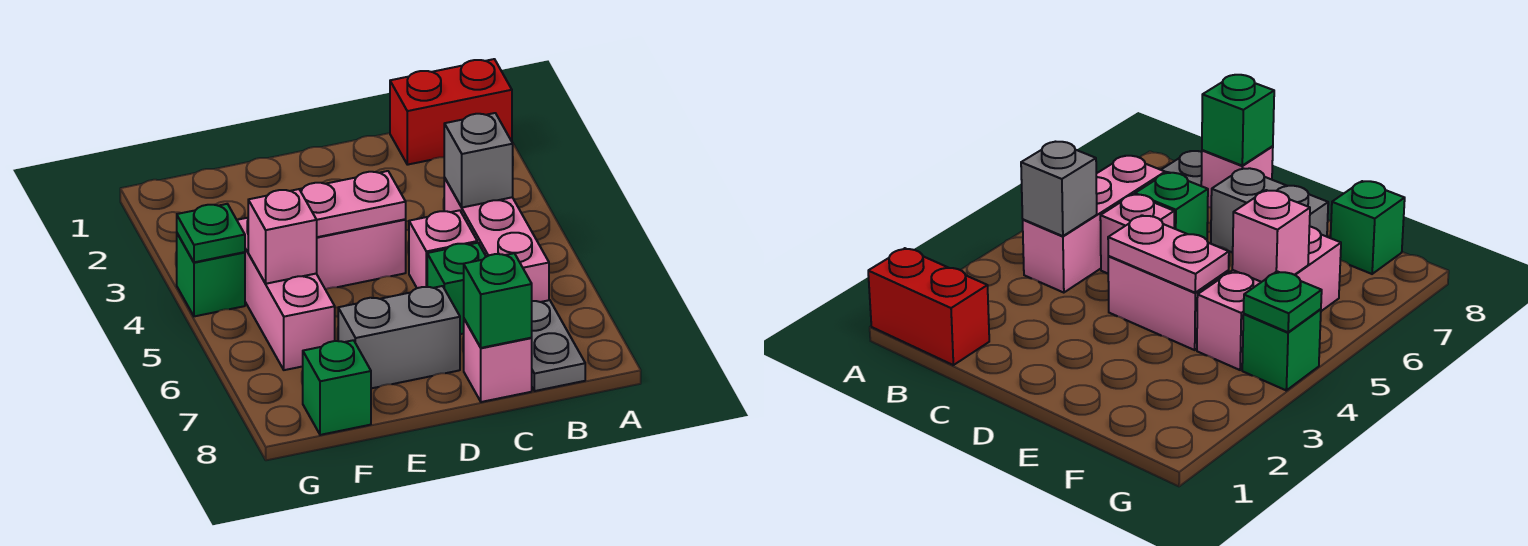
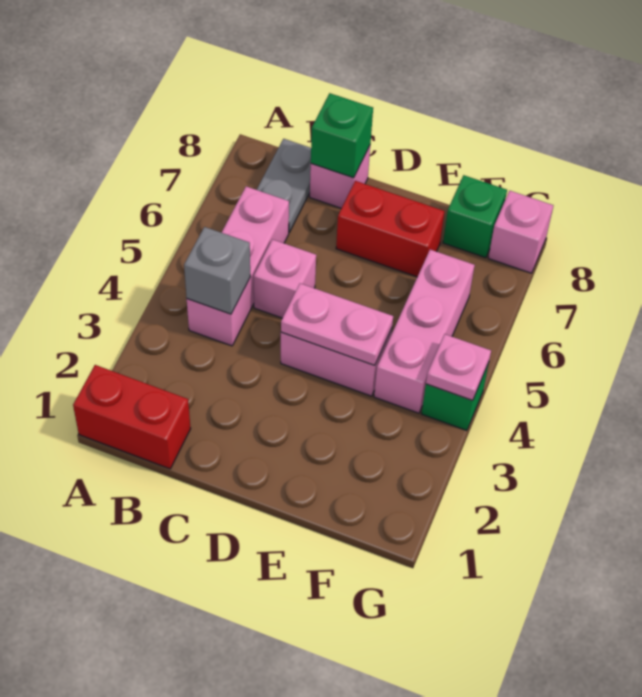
green 1x1 brick [427,243,486,334] -> none
grey 1x2 brick [338,286,460,388] -> red 1x2 brick [336,181,445,277]
pink 1x1 brick [248,189,317,284] -> pink 1x1 brick moved to [488,191,554,273]
green 1x1 plate [177,204,245,262] -> pink 1x1 plate [426,334,491,400]

